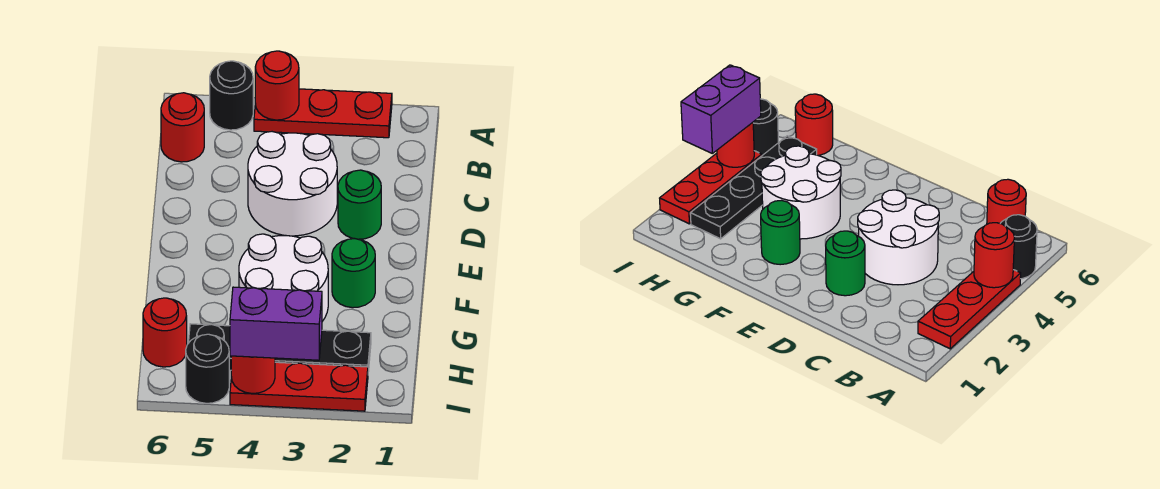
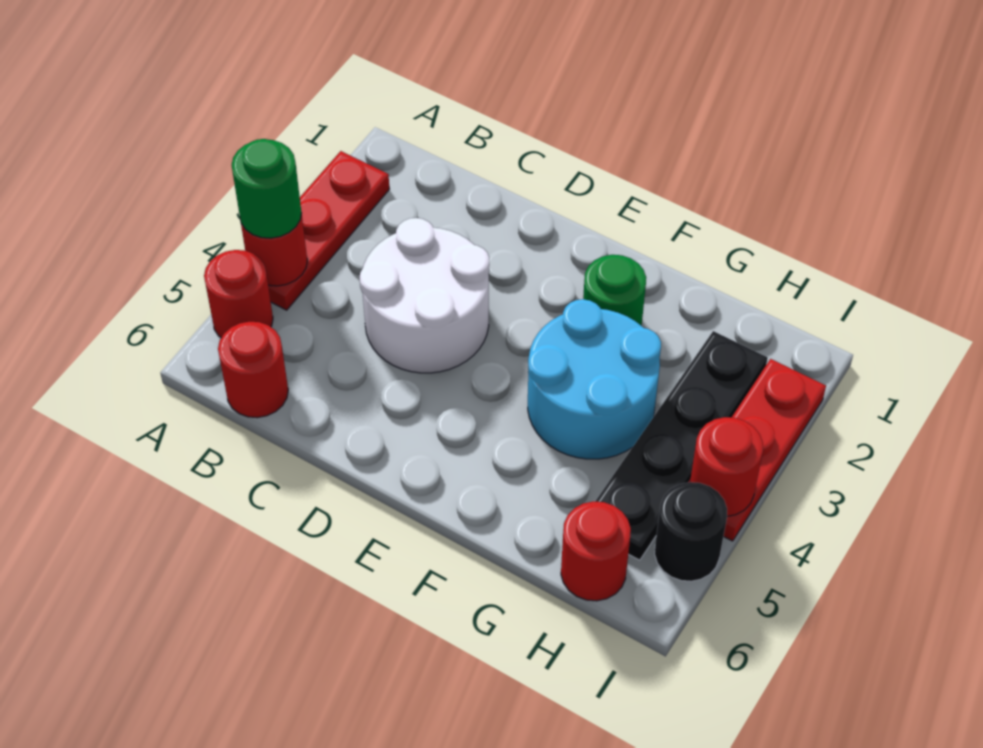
black 1x1 round brick [210,61,253,130] -> red 1x1 round brick [204,250,273,338]
green 1x1 round brick [338,170,381,239] -> green 1x1 round brick moved to [232,139,302,238]
white 2x2 round brick [239,234,328,321] -> cyan 2x2 round brick [528,299,661,459]
purple 1x2 brick [230,287,322,360] -> none

